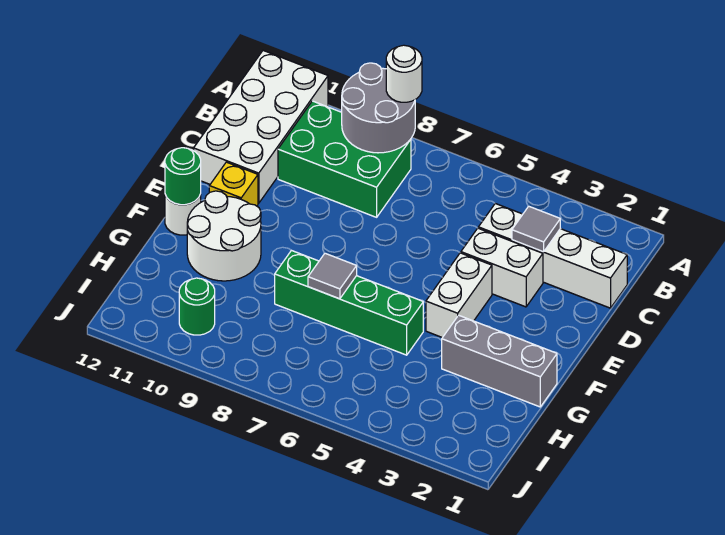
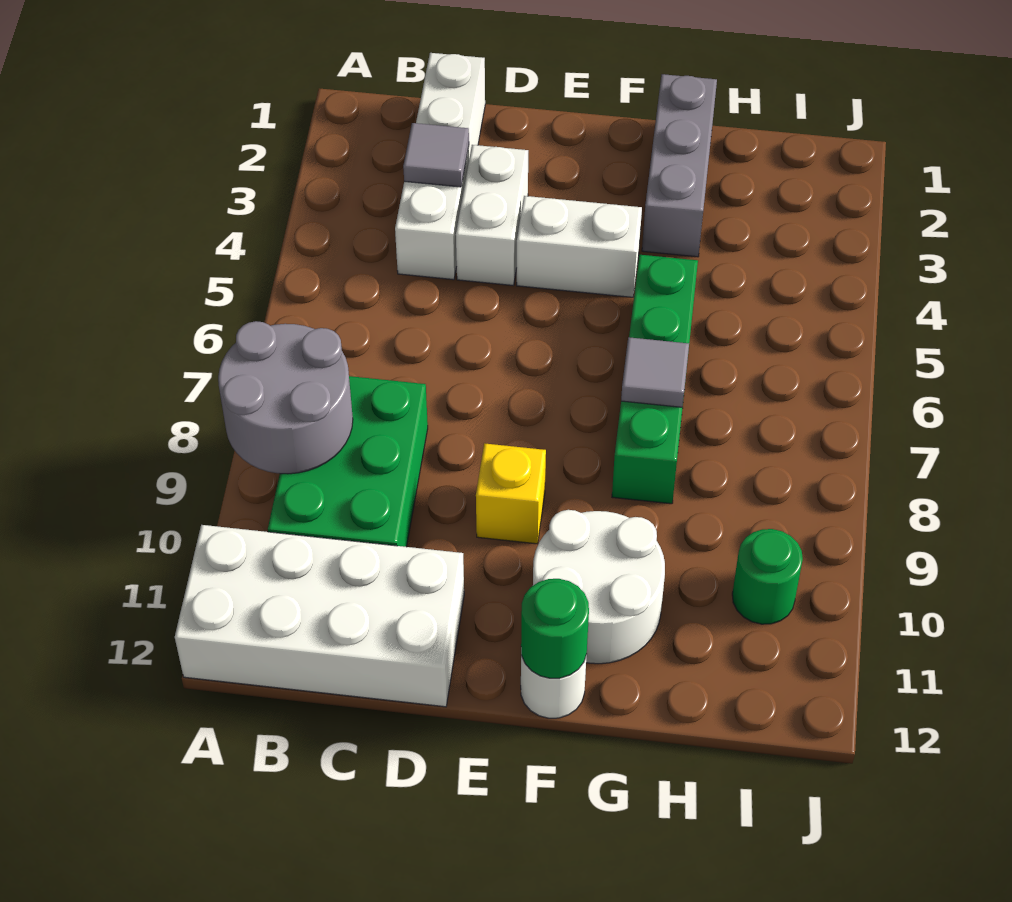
white 1x1 round brick [386,45,422,102] -> none
yellow 1x1 brick [209,162,258,206] -> yellow 1x1 brick moved to [476,443,546,544]

